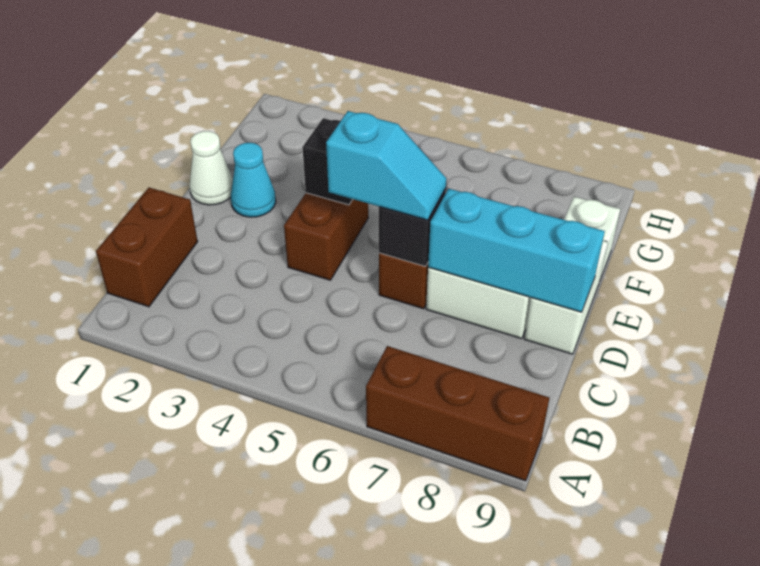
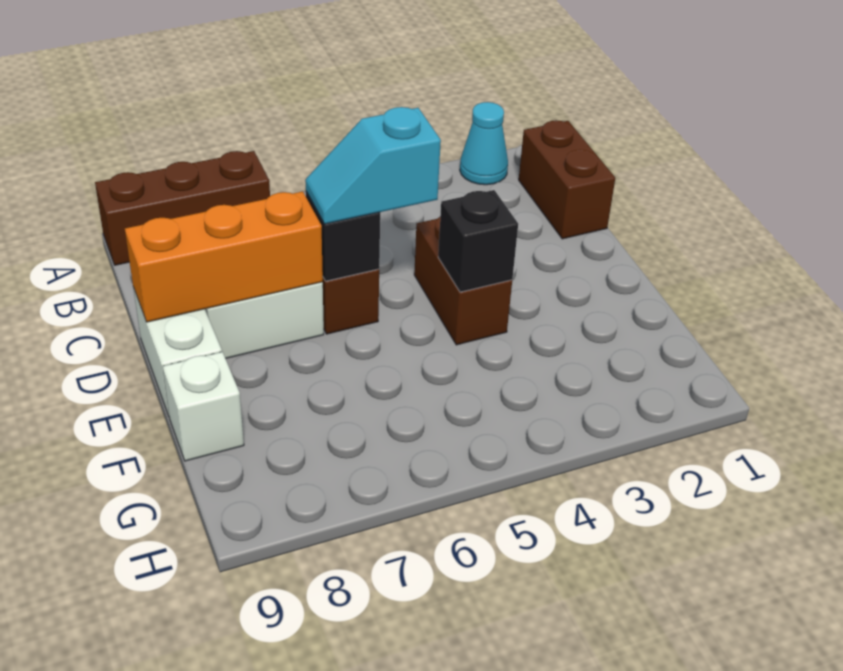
cyan 1x3 brick [428,188,605,312] -> orange 1x3 brick [125,191,323,322]
white 1x1 cone [190,131,233,205] -> none
cyan 1x1 cone [231,143,276,217] -> cyan 1x1 cone moved to [460,102,508,185]

